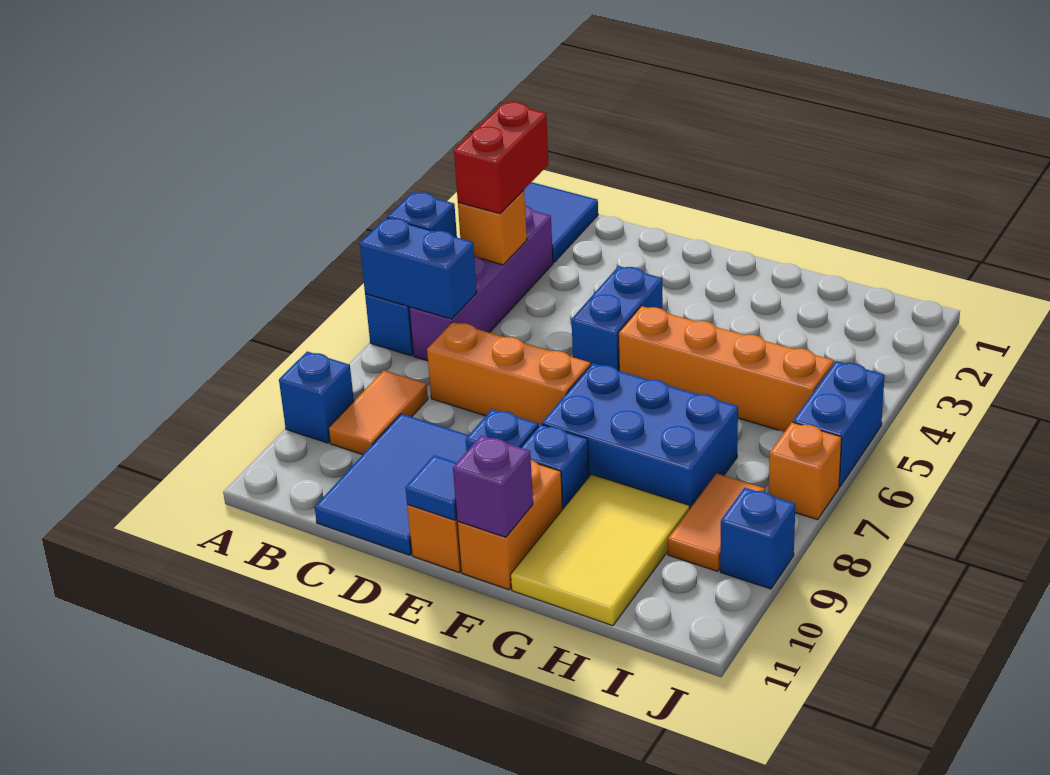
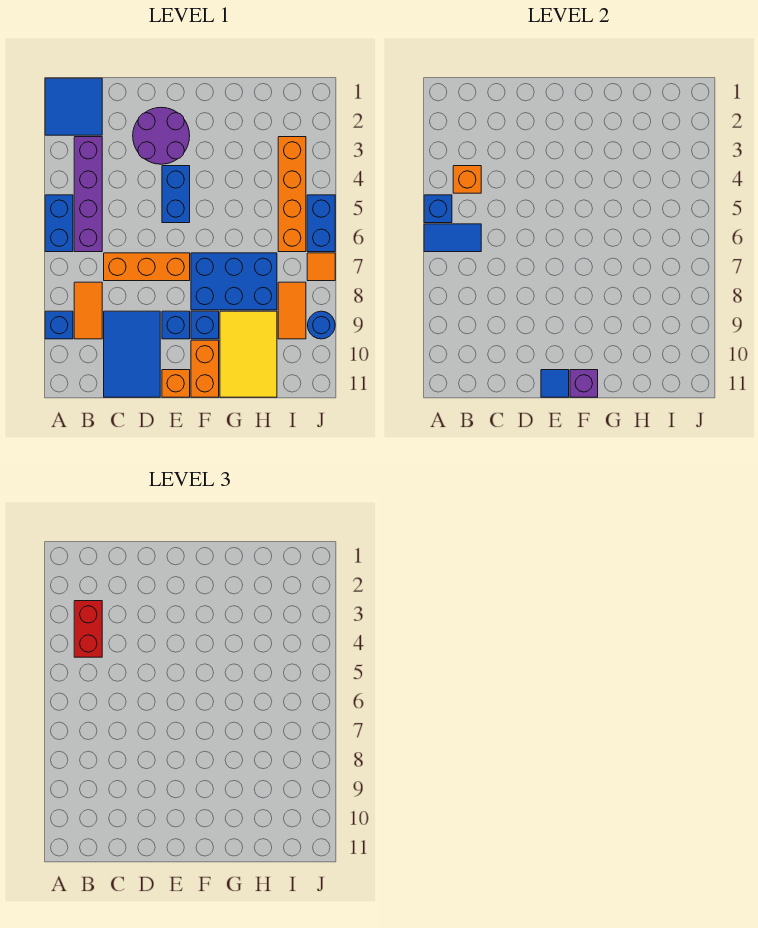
blue 1x2 brick [360,218,477,319] -> blue 1x2 tile [424,224,481,252]
none -> purple 2x2 round brick [133,107,190,164]
orange 1x4 brick [618,306,834,432] -> orange 1x4 brick turned to [278,137,306,252]
orange 1x1 brick [769,422,842,520] -> orange 1x1 tile [307,253,335,281]
blue 1x1 brick [720,488,796,589] -> blue 1x1 round brick [308,311,335,339]

